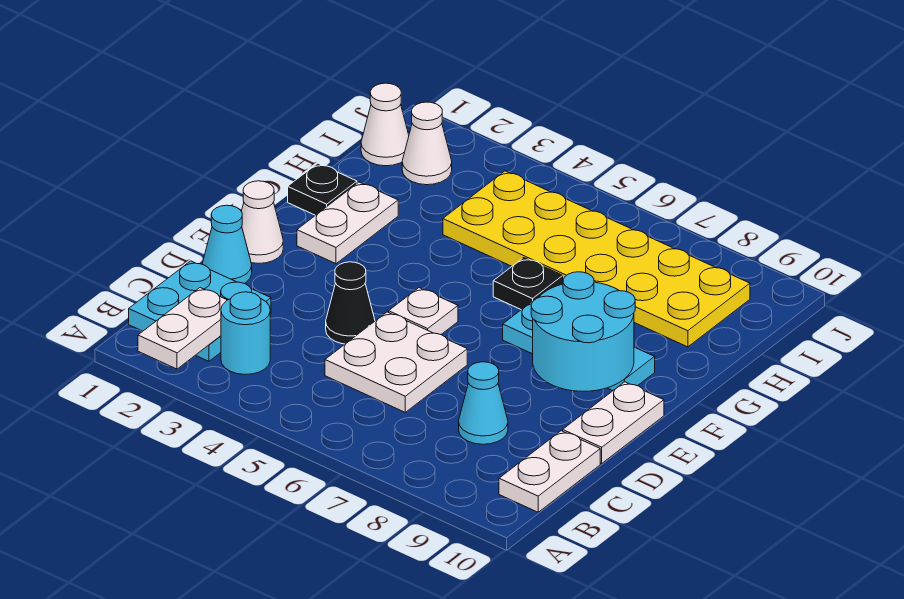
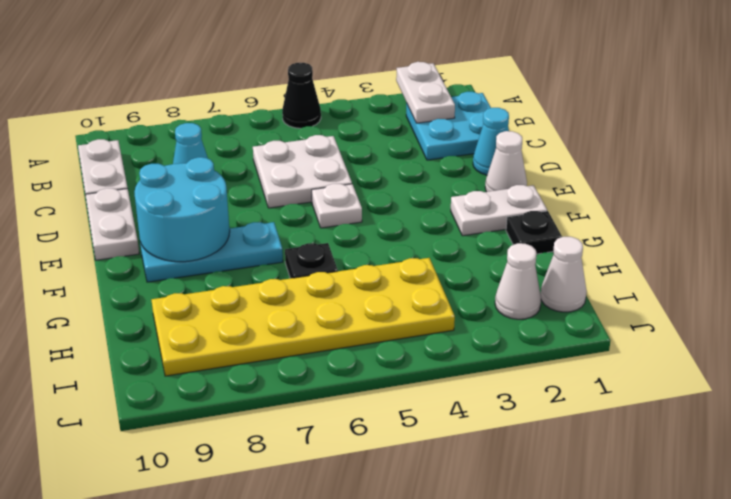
cyan 1x1 round brick [221,292,270,374] -> none
black 1x1 cone [326,262,375,344] -> black 1x1 cone moved to [282,63,321,128]
white 1x2 plate [297,182,398,264] -> white 1x2 plate turned to [451,185,547,236]

